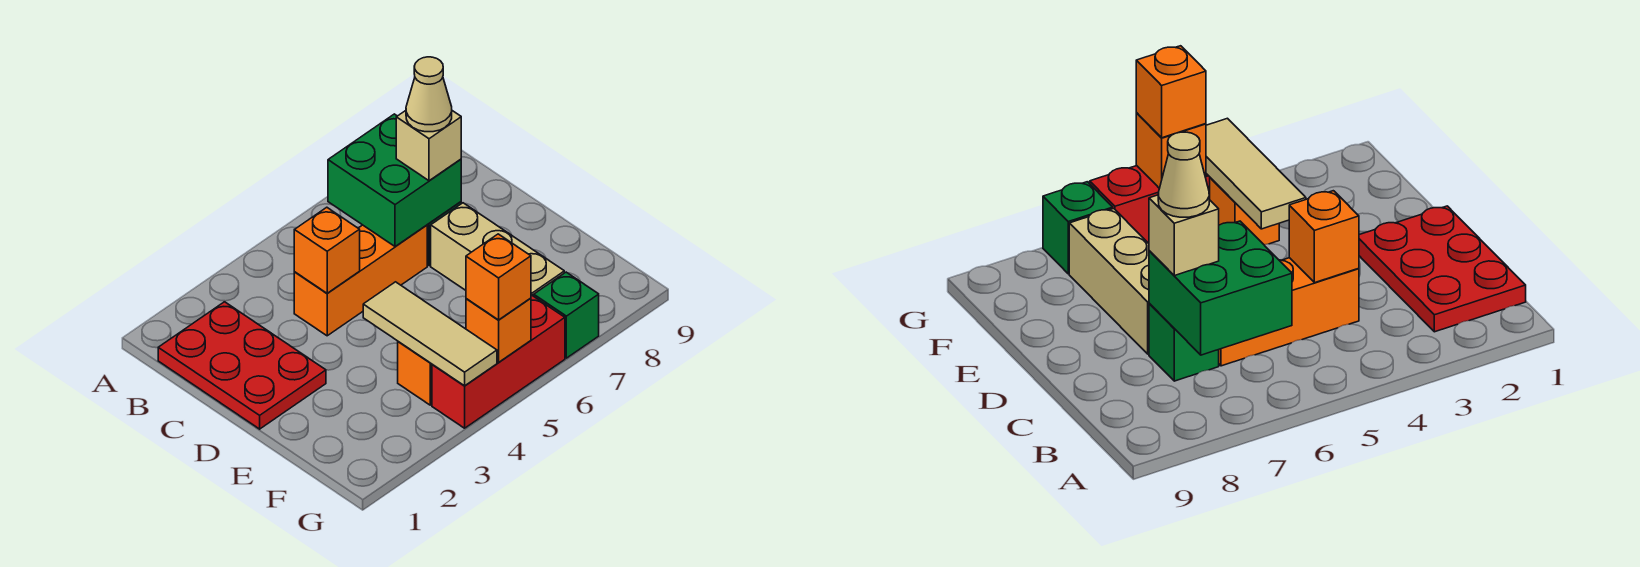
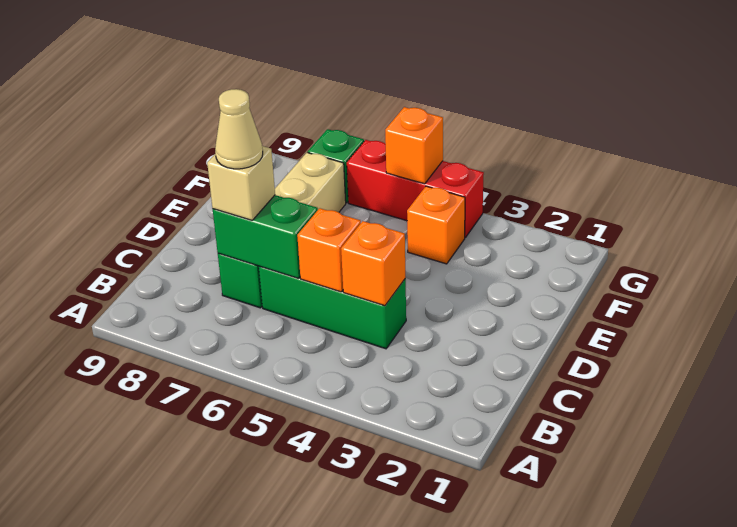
red 2x3 plate [158,302,326,429] -> none
green 2x2 brick [328,114,461,247] -> green 1x2 brick [213,195,318,278]
orange 1x3 brick [294,225,427,336] -> green 1x3 brick [259,266,406,349]
tan 1x3 tile [363,282,497,386] -> none
orange 1x1 brick [466,234,531,320] -> orange 1x1 brick moved to [297,208,361,292]

